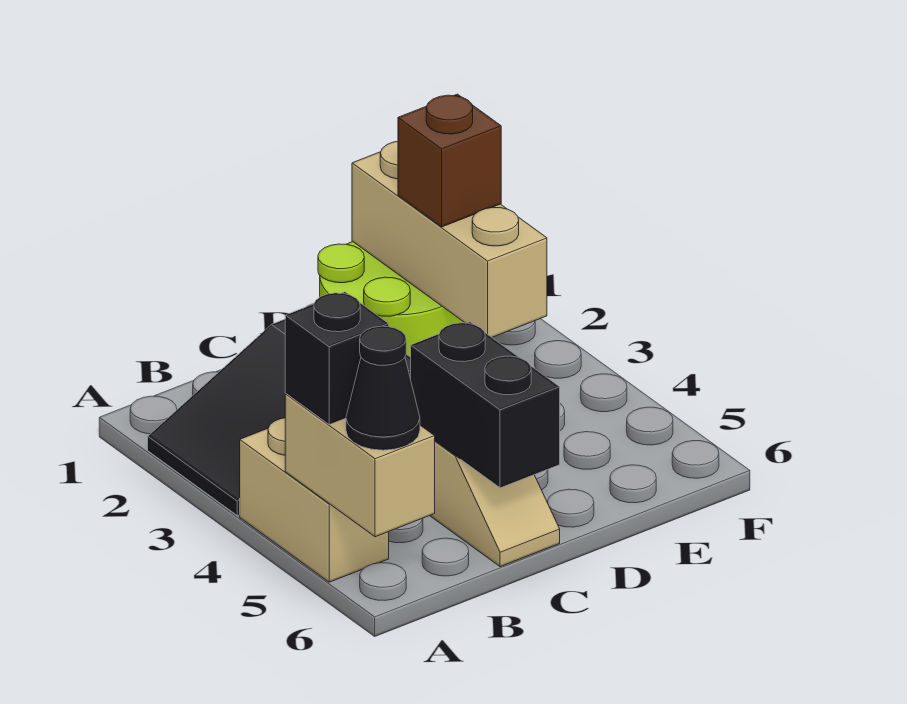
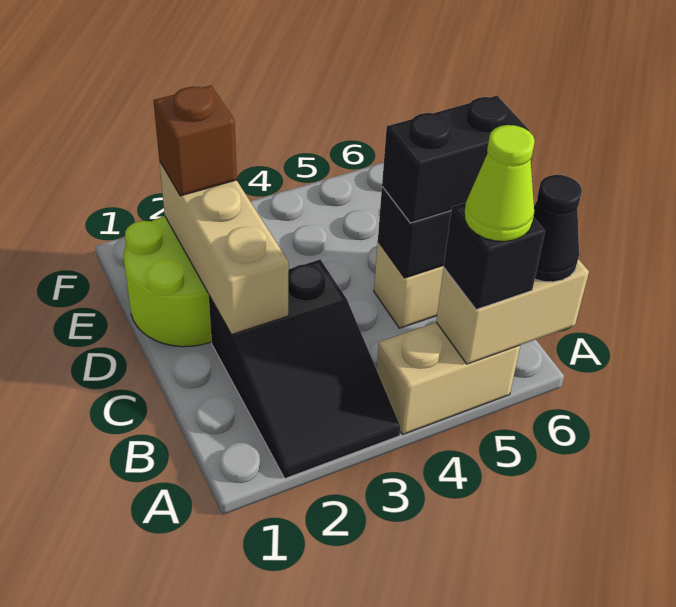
none -> lime 1x1 cone [464,125,535,241]
none -> black 1x2 brick [382,96,529,223]
tan 1x3 brick [352,141,547,337] -> tan 1x3 brick turned to [159,161,289,334]

